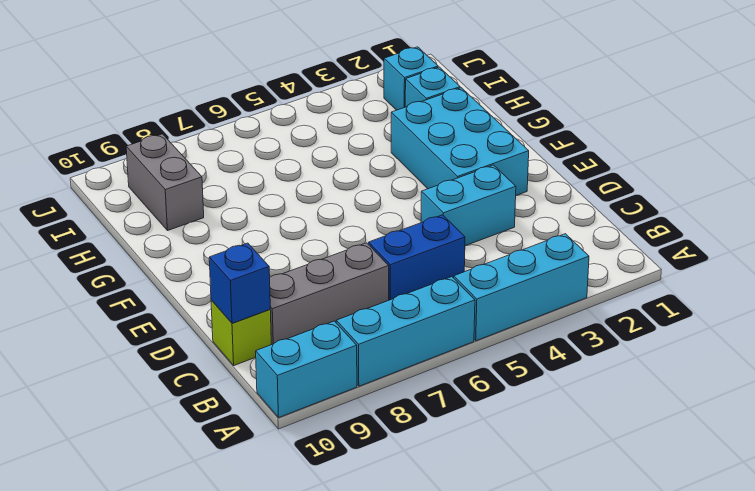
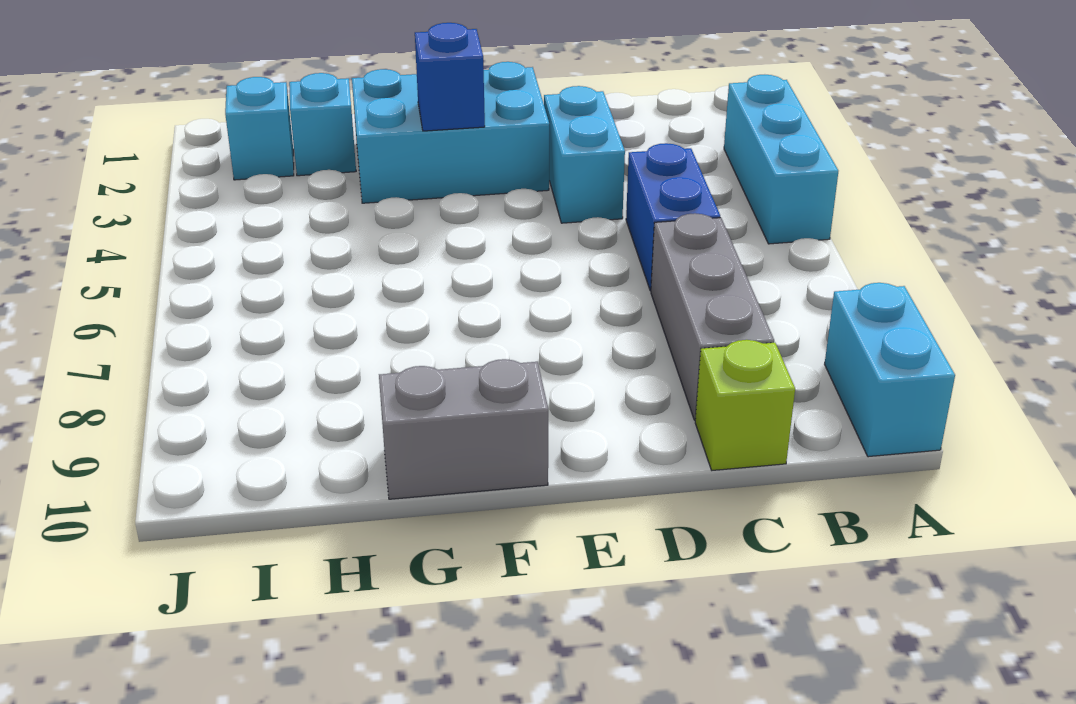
cyan 1x3 brick [336,277,475,386] -> none
blue 1x1 brick [209,243,270,323] -> blue 1x1 brick moved to [415,23,485,131]
grey 1x2 brick [126,134,204,231] -> grey 1x2 brick moved to [379,359,548,499]

